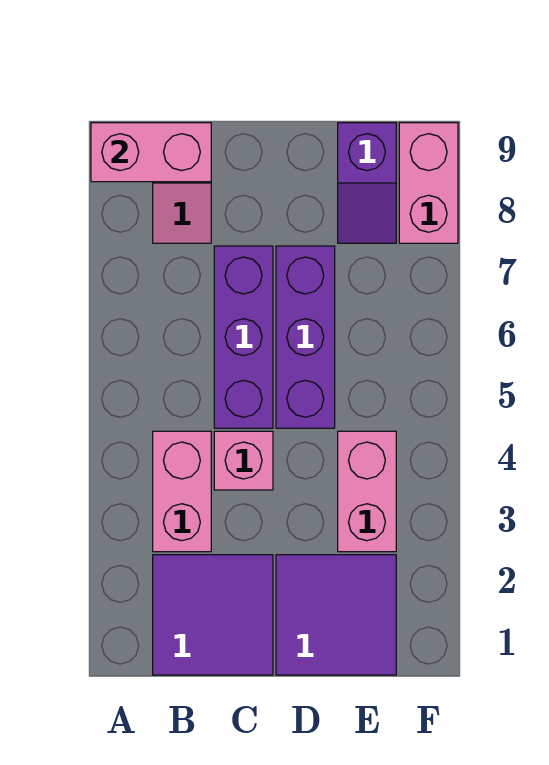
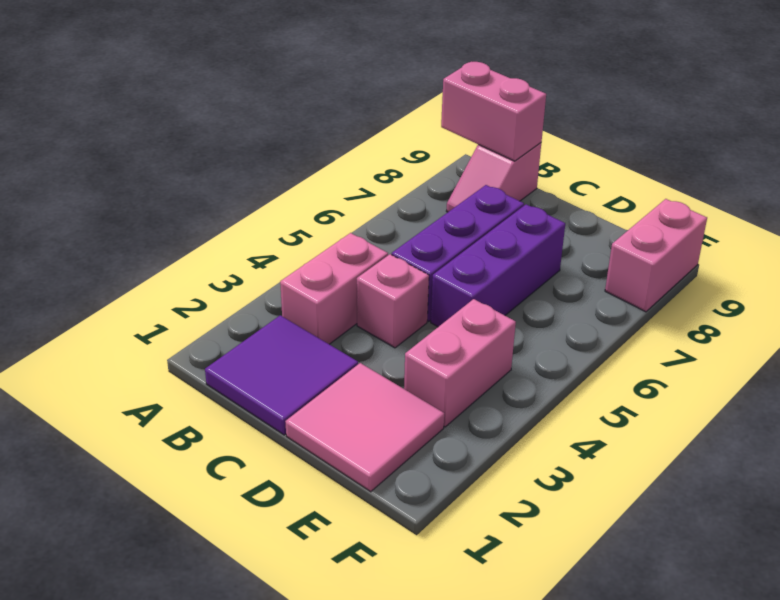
purple 2x2 tile [276,555,396,675] -> pink 2x2 tile [285,363,444,492]
purple 1x2 slope [338,123,396,243] -> none

